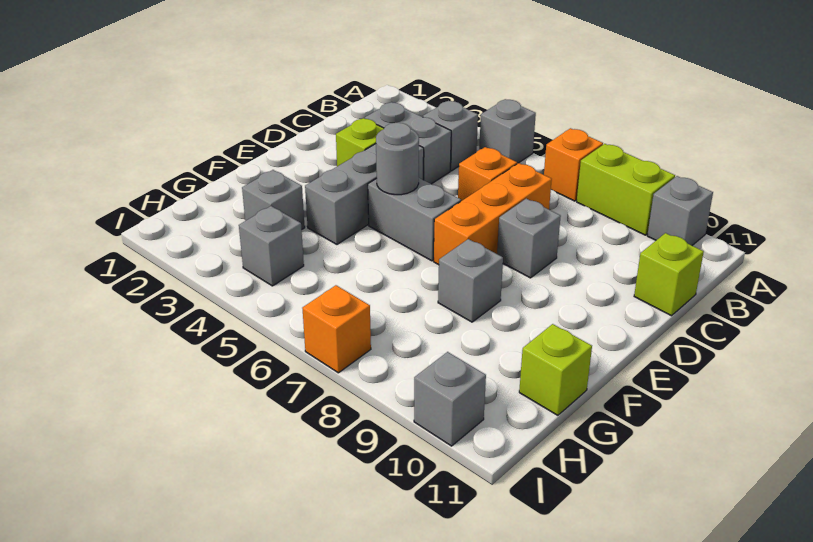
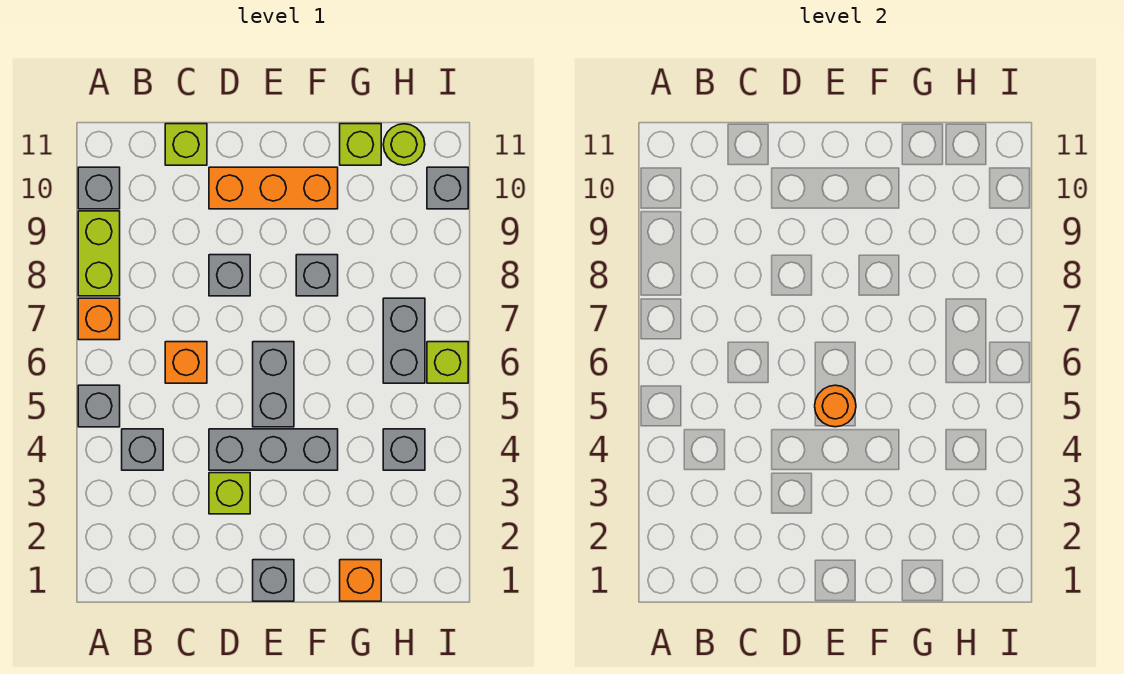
grey 1x2 brick [365,102,451,184] -> grey 1x2 brick moved to [383,298,425,383]
orange 1x3 brick [434,163,552,265] -> orange 1x3 brick moved to [209,167,338,209]
grey 1x1 round brick [376,123,419,195] -> orange 1x1 round brick [815,385,856,427]
grey 1x1 brick [242,170,305,229] -> grey 1x1 brick moved to [253,560,294,601]
none -> lime 1x1 round brick [383,124,425,165]
none -> lime 1x1 brick [427,342,468,383]
orange 1x1 brick [302,285,371,373] -> orange 1x1 brick moved to [340,560,381,601]

